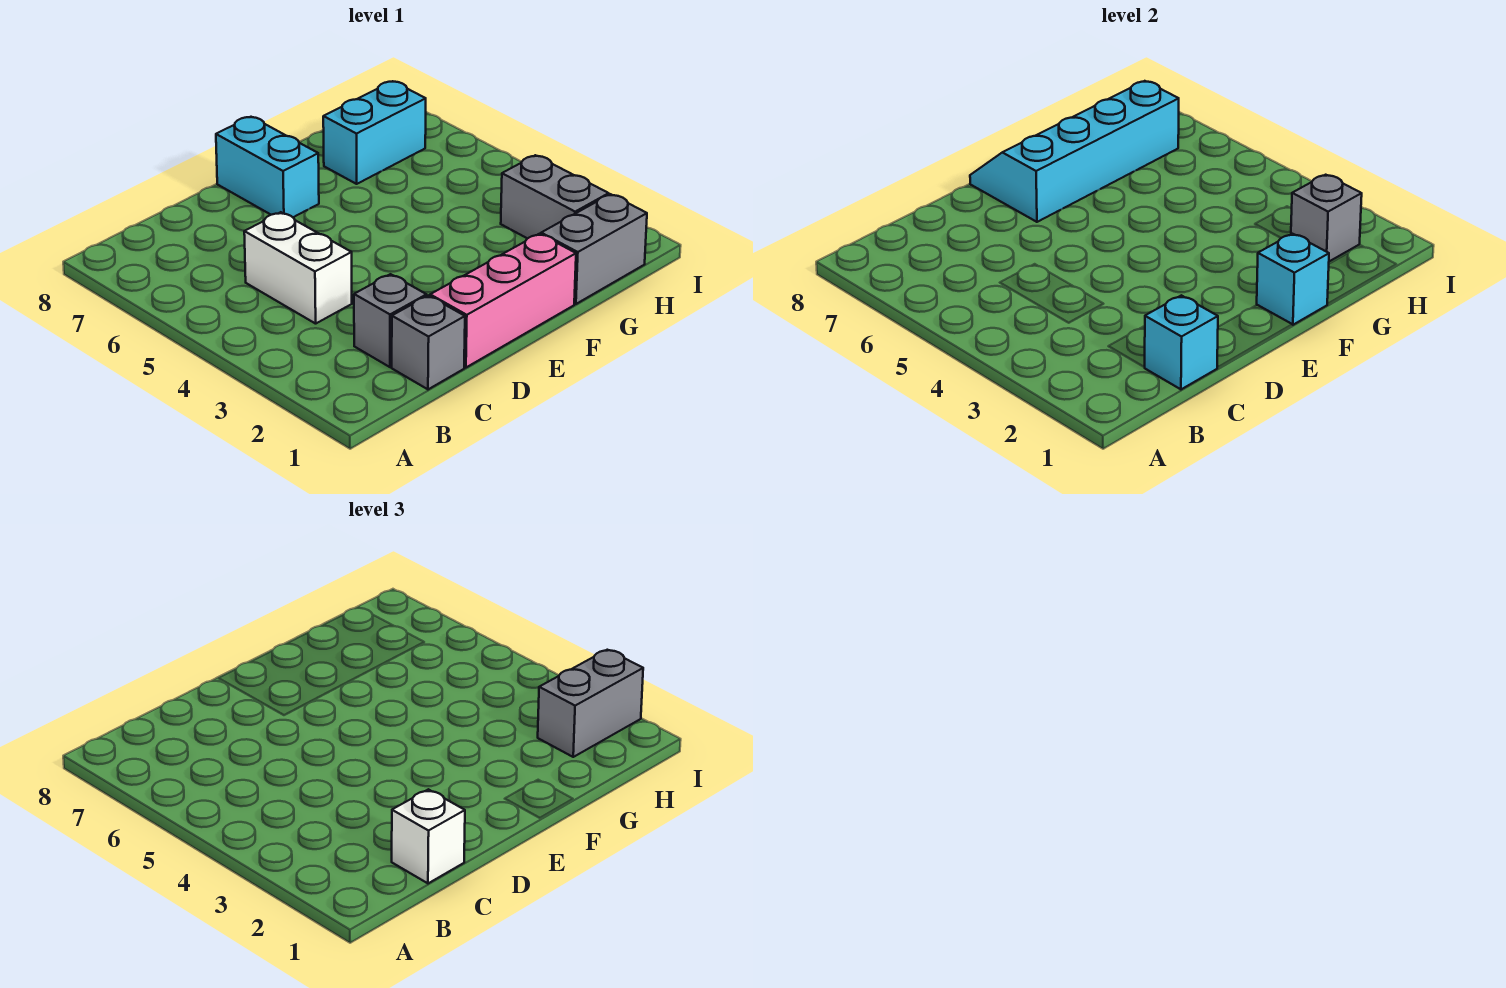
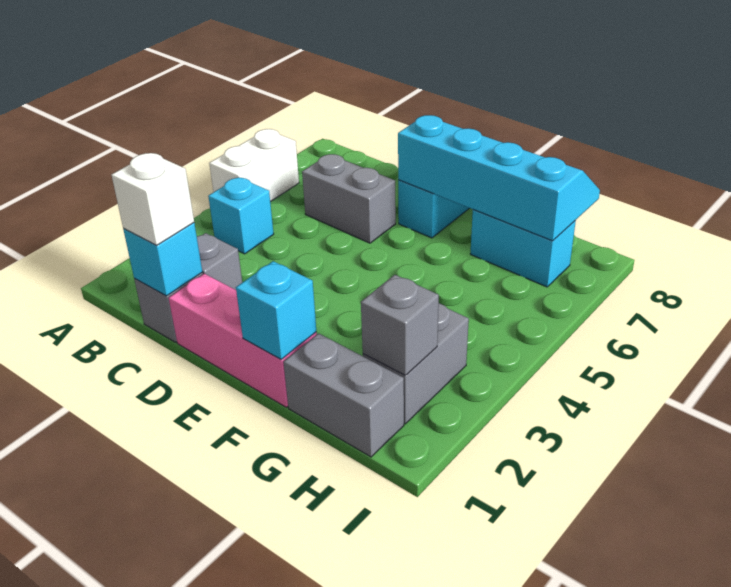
none -> cyan 1x1 brick [208,177,274,254]
white 1x2 brick [244,212,352,324] -> white 1x2 brick moved to [209,129,299,202]
grey 1x2 brick [538,650,643,757] -> grey 1x2 brick moved to [302,154,396,243]

